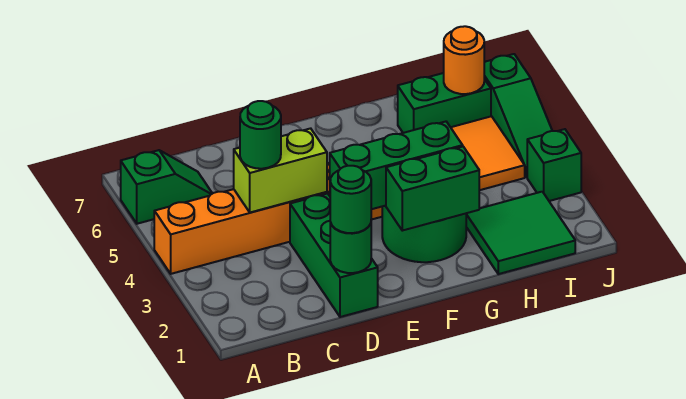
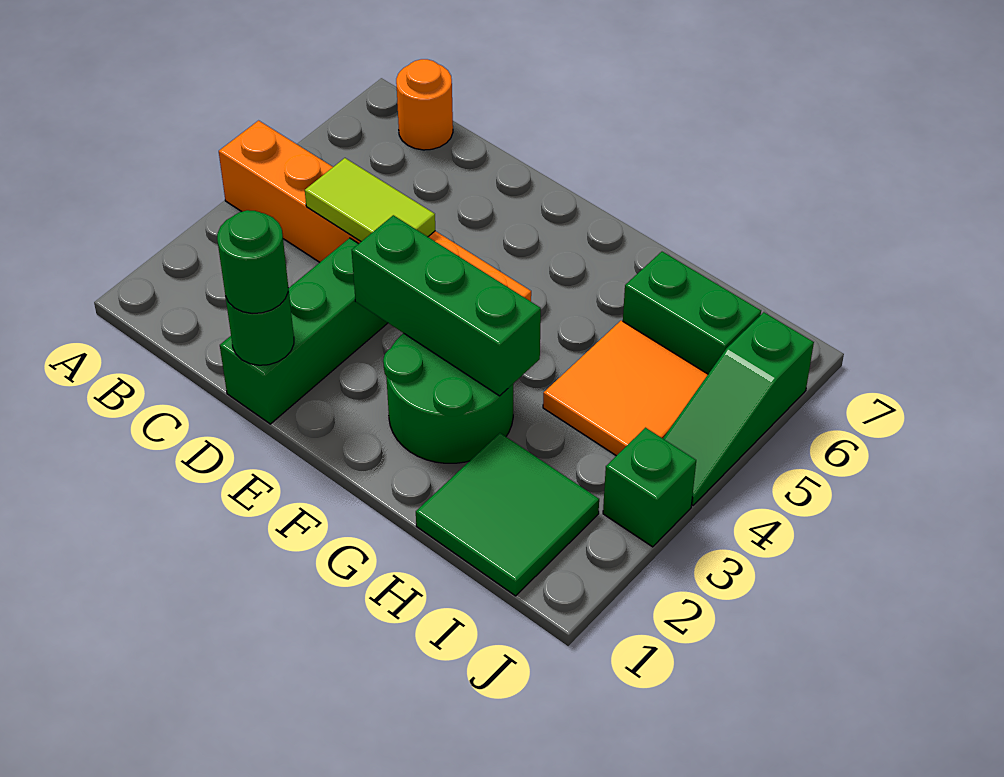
green 1x2 slope [121,150,213,224] -> none
lime 1x2 brick [234,128,327,212] -> lime 1x2 tile [305,158,435,241]
green 1x1 round brick [240,101,281,169] -> none
green 1x2 brick [386,147,479,231] -> none
orange 1x1 round brick [444,26,484,94] -> orange 1x1 round brick moved to [396,59,453,150]

